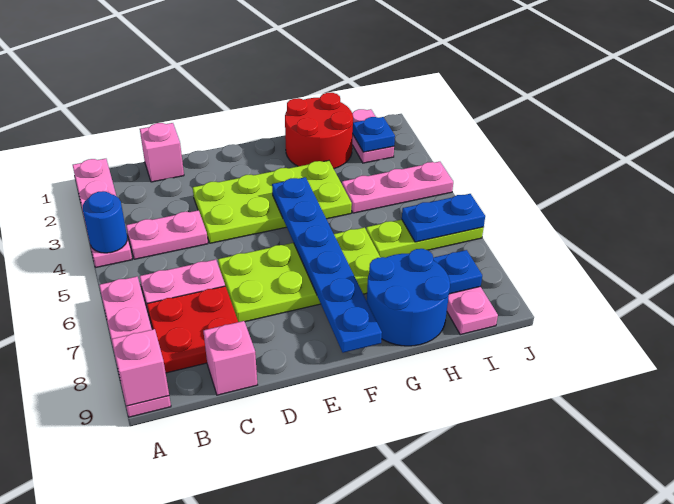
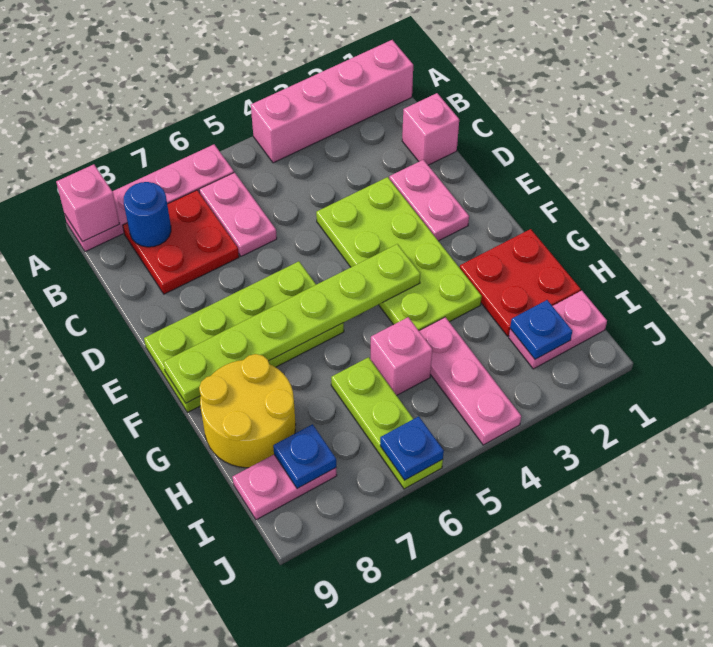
pink 1x4 plate [73,159,132,267] -> pink 1x4 brick [251,40,413,163]
blue 1x1 round brick [83,191,127,253] -> blue 1x1 round brick moved to [124,182,171,247]
pink 1x2 plate [126,210,208,259] -> pink 1x2 plate moved to [389,160,469,241]
pink 1x1 brick [203,321,257,395] -> pink 1x1 brick moved to [371,317,432,395]
lime 2x4 plate [218,228,381,322] -> lime 2x4 plate turned to [144,261,344,413]
blue 1x6 plate [272,177,382,353] -> lime 1x6 plate [163,244,420,403]
red 2x2 round brick [285,93,353,169] -> red 2x2 plate [460,229,581,336]
blue 2x2 round brick [367,249,450,346] -> yellow 2x2 round brick [199,354,296,468]
blue 1x2 plate [402,194,485,242] -> blue 1x1 plate [380,416,444,480]

